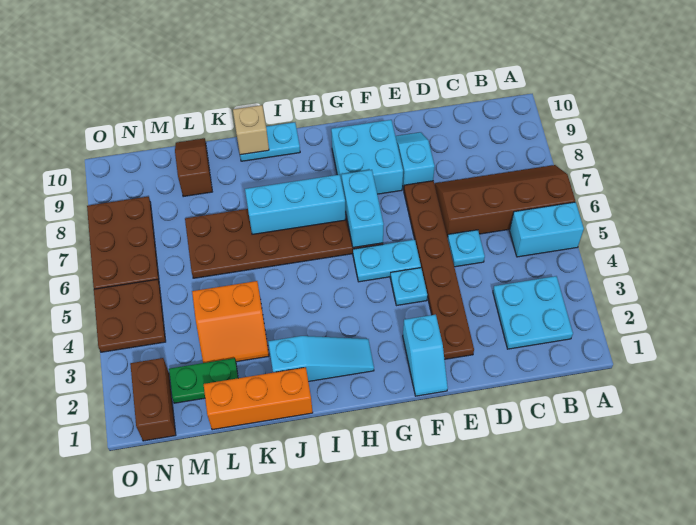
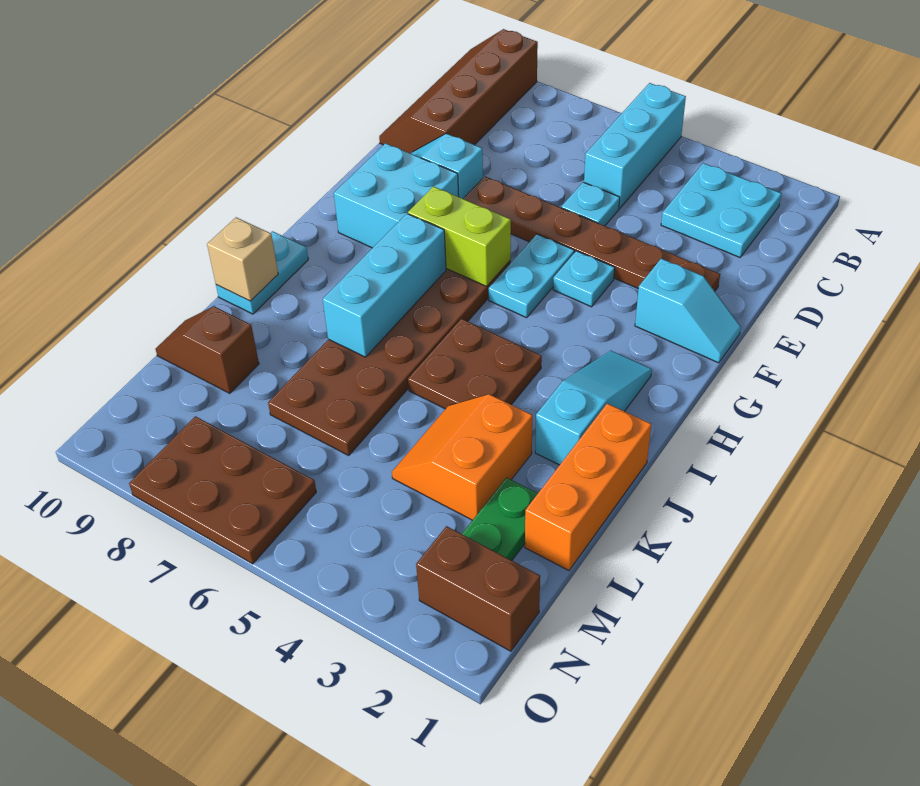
cyan 1x2 brick [510,202,584,257] -> cyan 1x3 brick [584,83,686,208]
brown 2x4 slope [435,165,575,238] -> brown 2x4 slope moved to [379,29,538,154]
cyan 1x2 brick [342,170,384,248] -> lime 1x2 brick [408,186,511,286]
orange 2x2 slope [192,281,269,363] -> orange 2x2 slope turned to [392,394,532,520]
brown 2x2 plate [94,280,166,352] -> brown 2x2 plate moved to [408,319,542,409]

